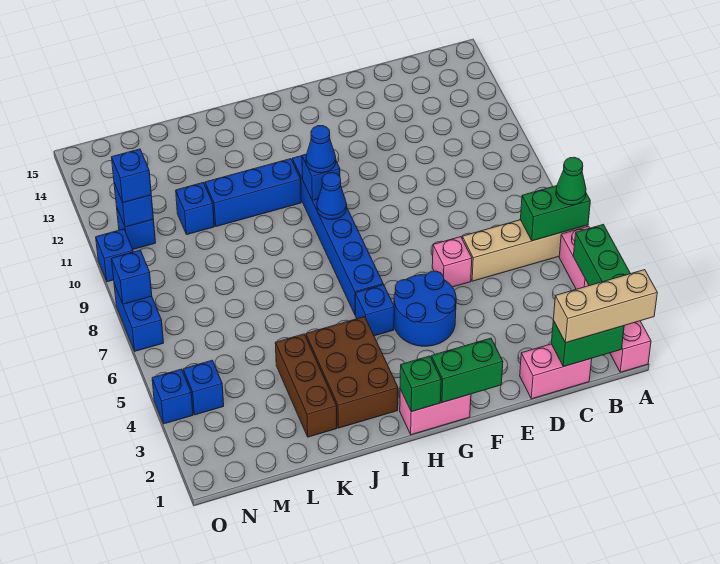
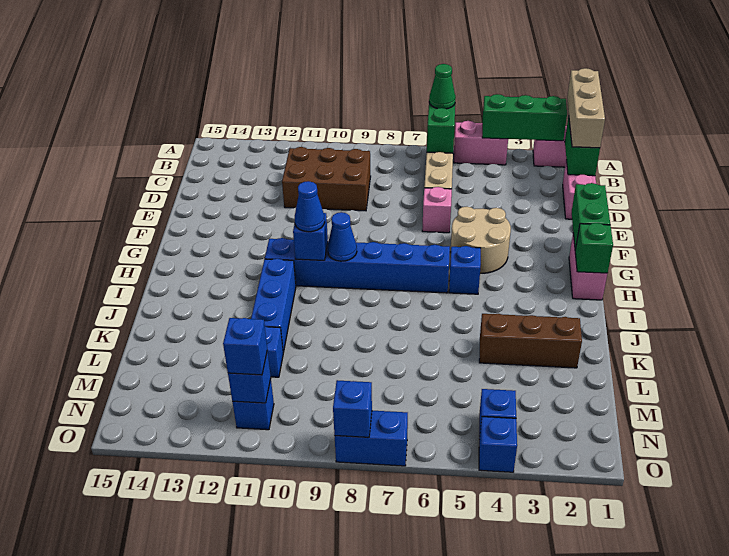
blue 2x2 round brick [394,271,456,346] -> tan 2x2 round brick [450,207,511,273]
brown 2x3 brick [306,317,398,428] -> brown 2x3 brick moved to [282,147,371,211]
blue 1x1 brick [96,229,133,282] -> none

